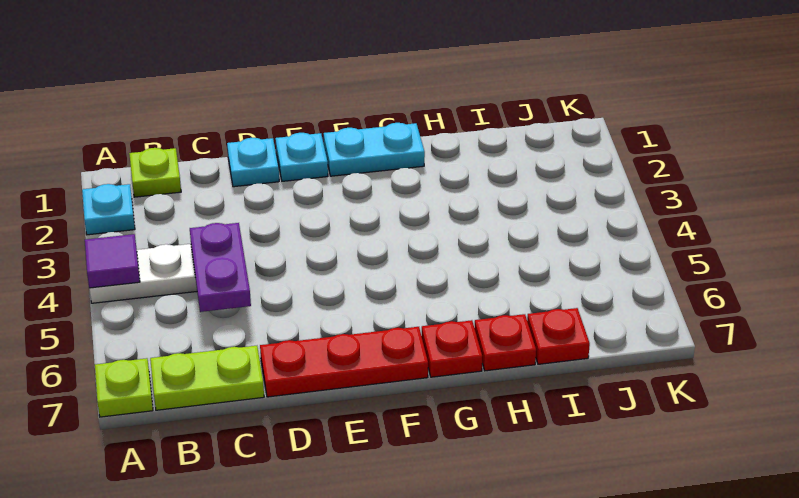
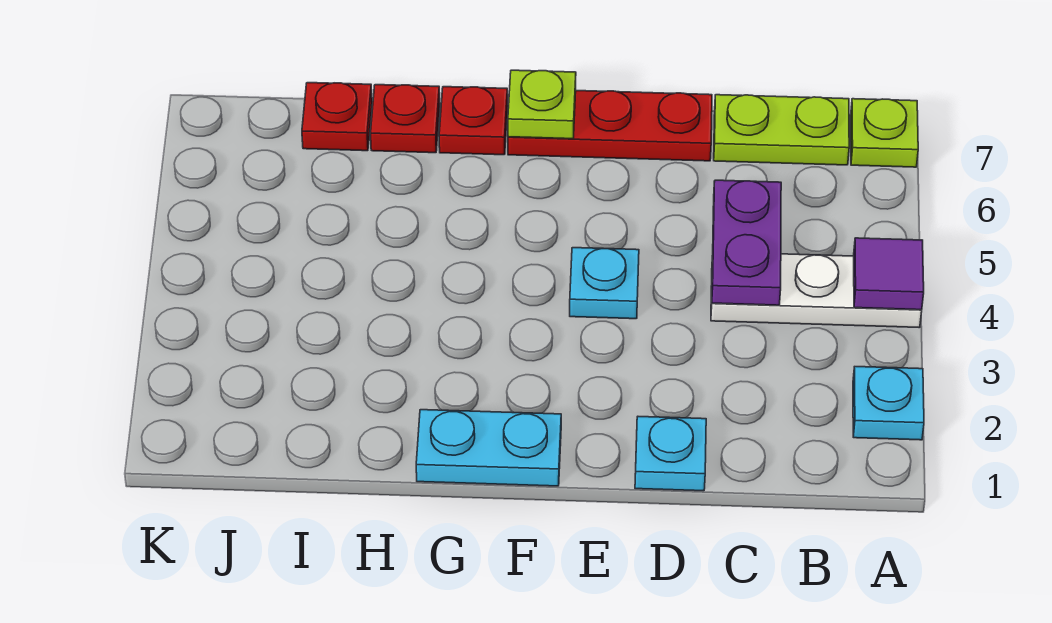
lime 1x1 plate [129,148,181,197] -> lime 1x1 plate moved to [508,70,576,139]
cyan 1x1 plate [275,133,328,181] -> cyan 1x1 plate moved to [570,248,639,319]

